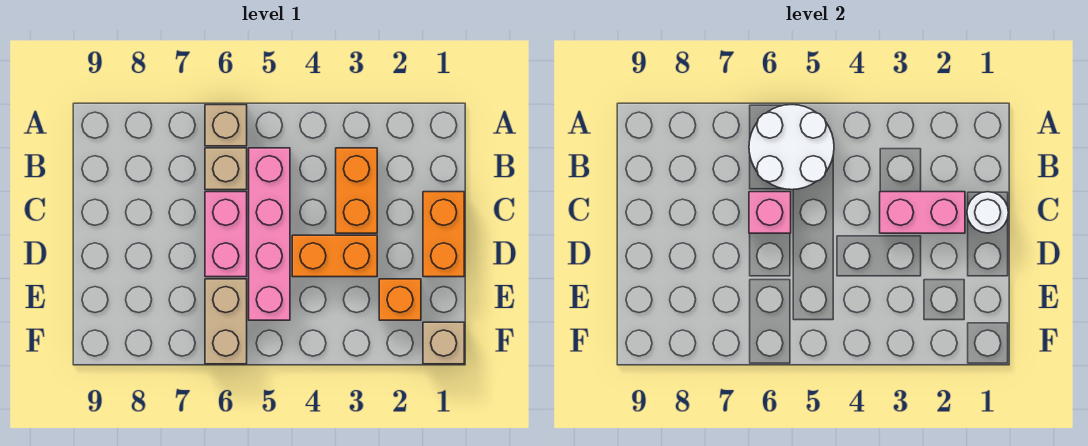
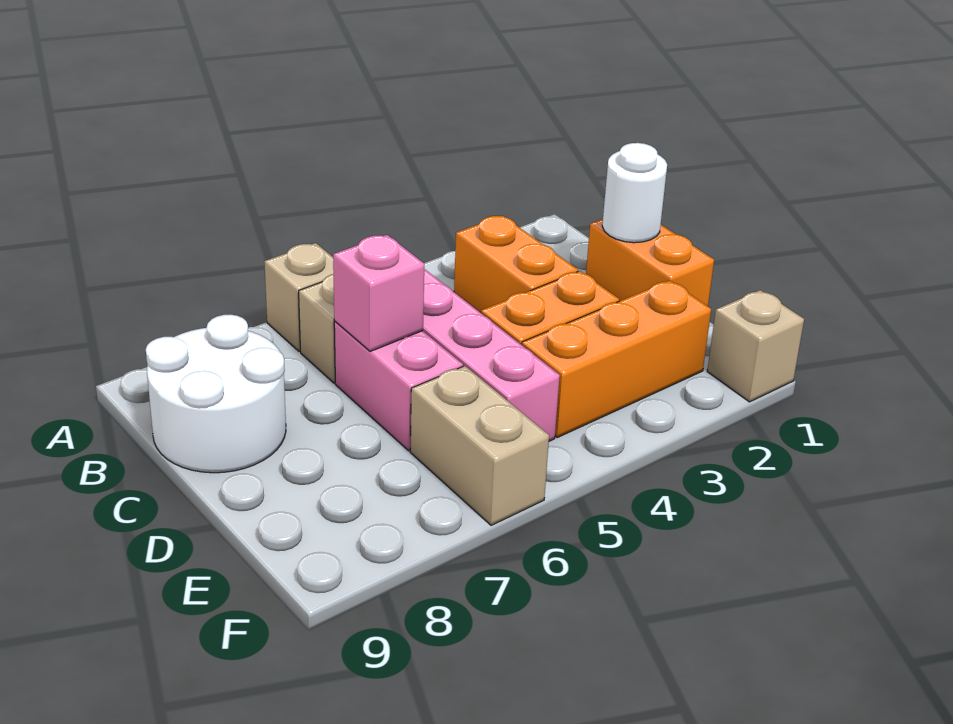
white 2x2 round brick [749,105,834,190] -> white 2x2 round brick moved to [146,314,286,473]
pink 1x2 brick [880,192,965,233] -> none
orange 1x1 brick [379,279,421,320] -> orange 1x3 brick [522,280,711,437]

